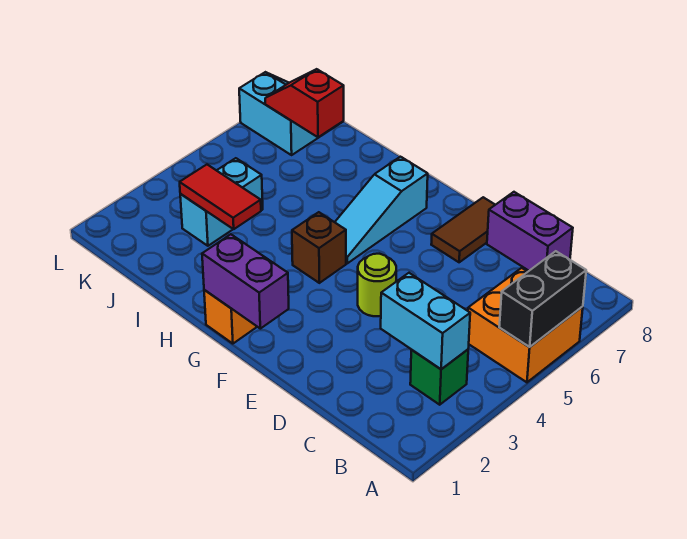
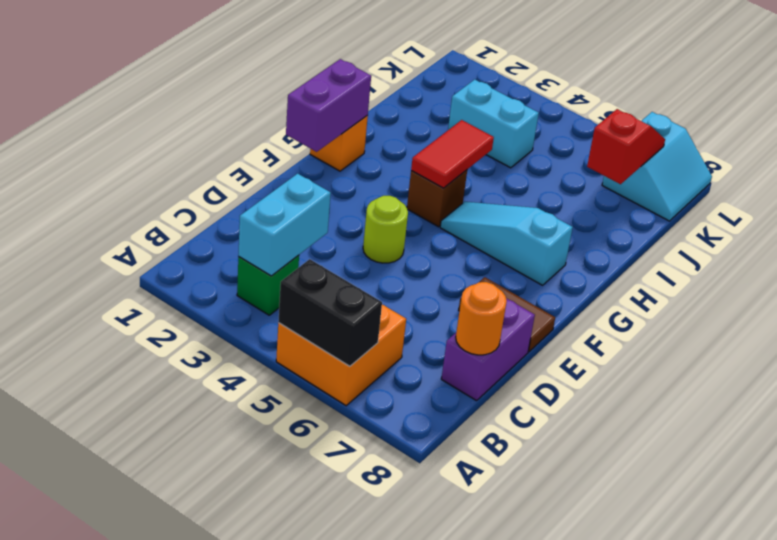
none -> orange 1x1 round brick [456,282,507,355]
red 1x2 tile [180,165,261,229] -> red 1x2 tile moved to [411,120,494,188]

